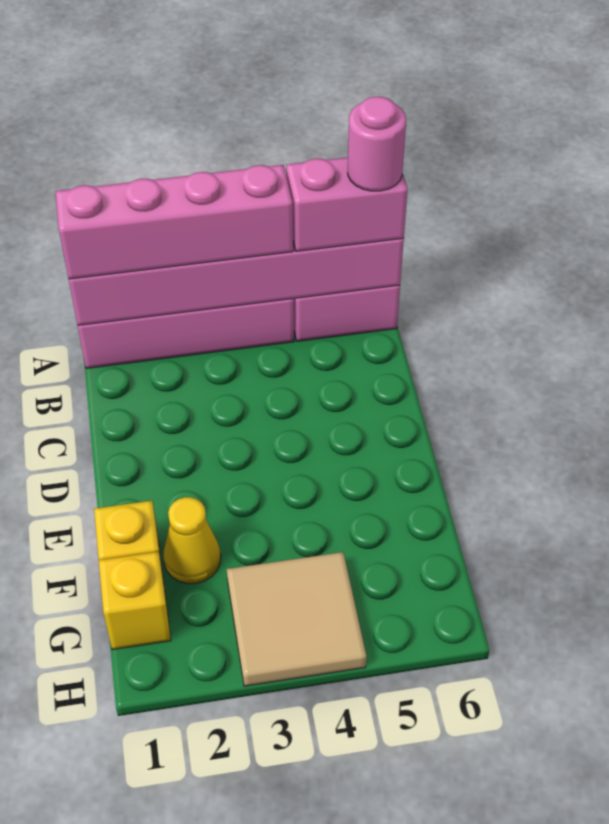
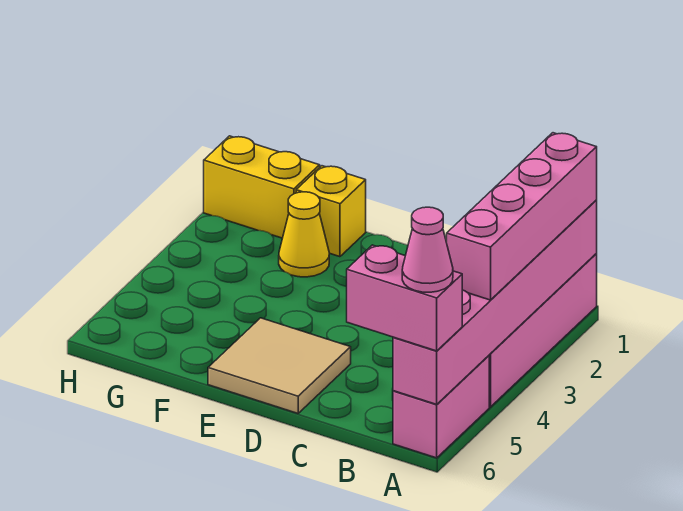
pink 1x2 brick [286,157,408,251] -> pink 1x2 brick turned to [347,245,462,351]
pink 1x1 round brick [348,97,406,191] -> pink 1x1 cone [402,207,453,292]
yellow 1x1 brick [99,552,171,650] -> yellow 1x2 brick [204,136,320,238]
tan 2x2 tile [227,552,366,686] -> tan 2x2 tile moved to [208,318,351,413]

